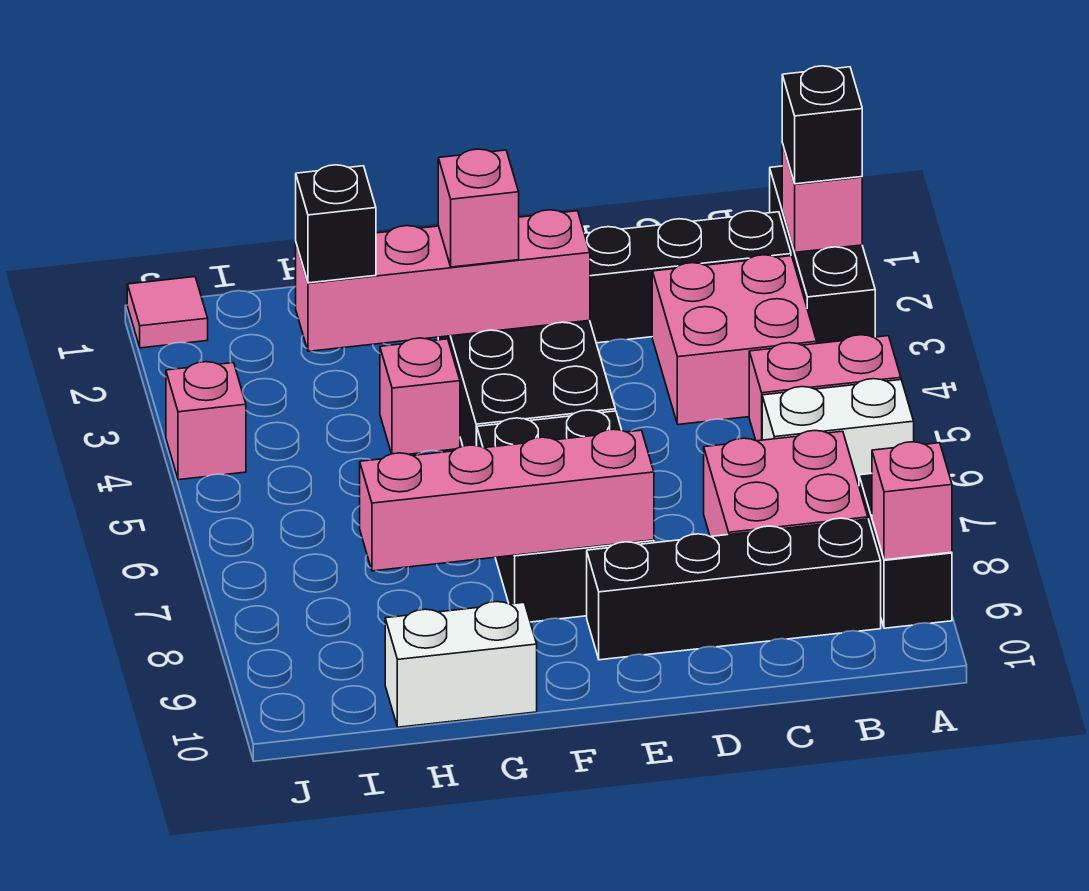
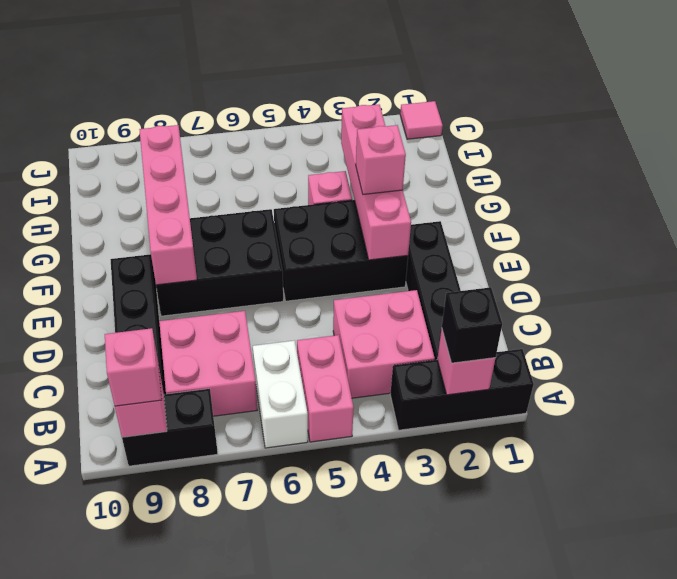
white 1x2 brick [385,602,537,727] -> none
black 1x1 brick [296,165,376,283] -> none
pink 1x1 brick [166,362,246,480] -> pink 1x1 brick moved to [105,328,162,406]

